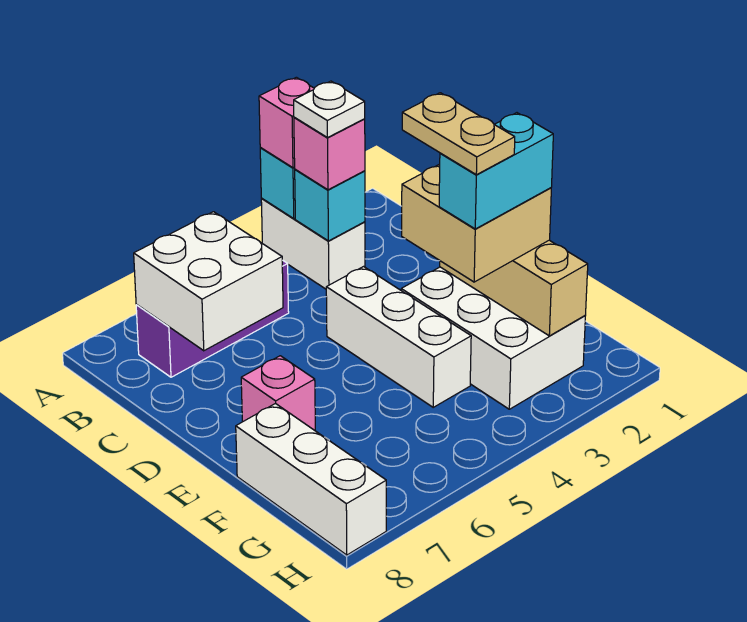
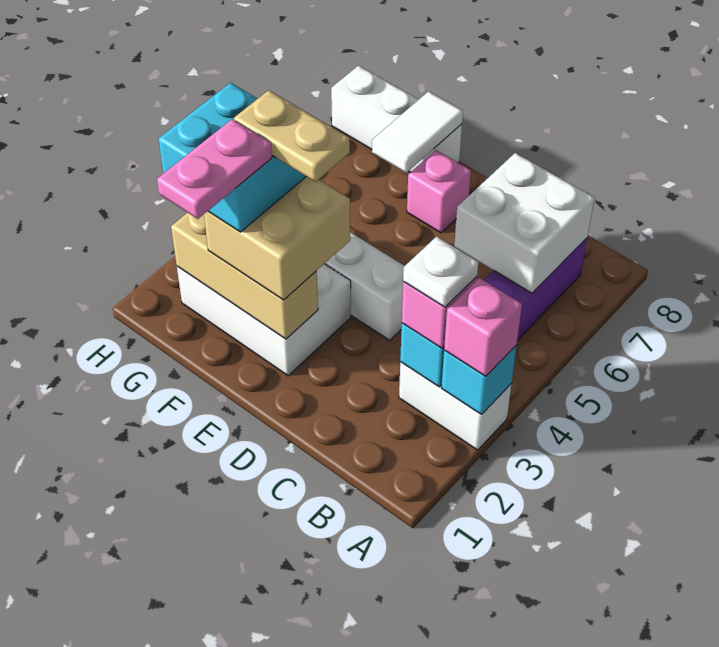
none -> pink 1x2 plate [157,119,272,219]
cyan 1x2 brick [439,113,553,229] -> cyan 2x2 brick [158,83,306,232]
none -> white 1x2 tile [372,91,463,173]

